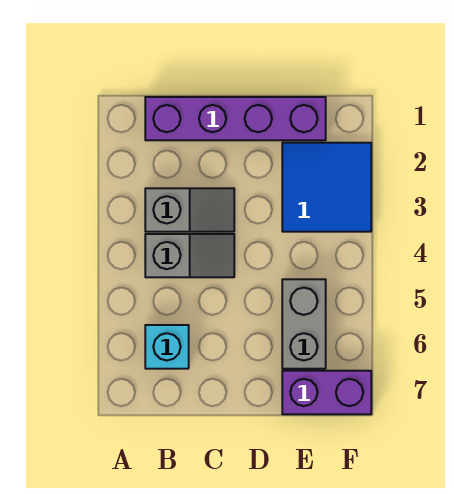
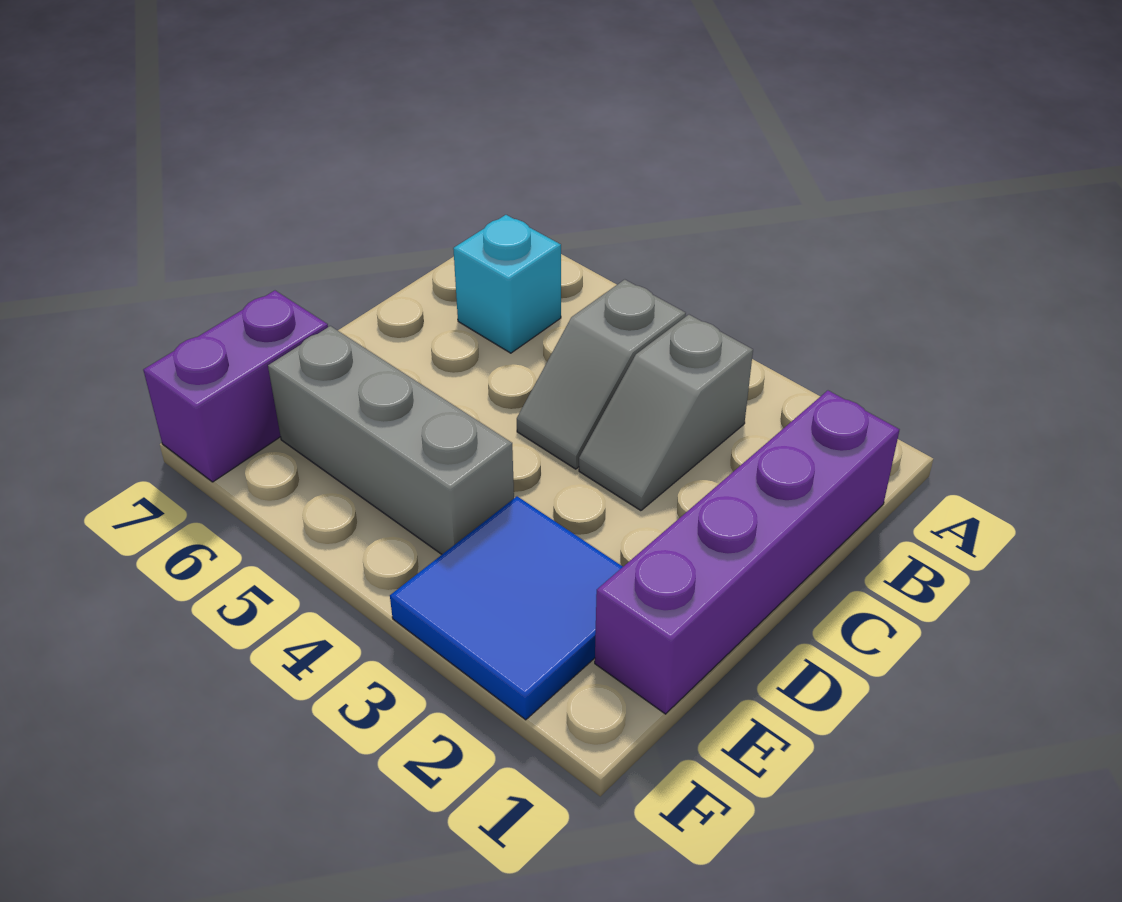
grey 1x2 brick [282,279,326,369] -> grey 1x3 brick [268,326,514,554]

